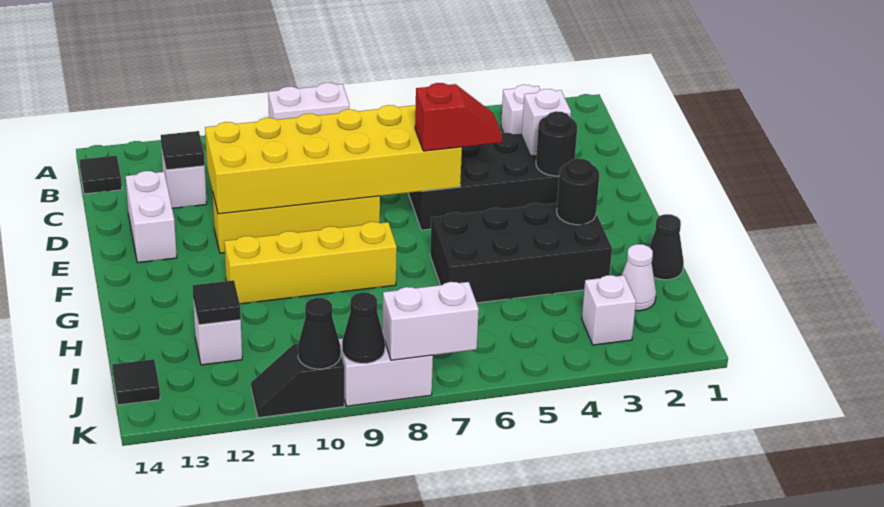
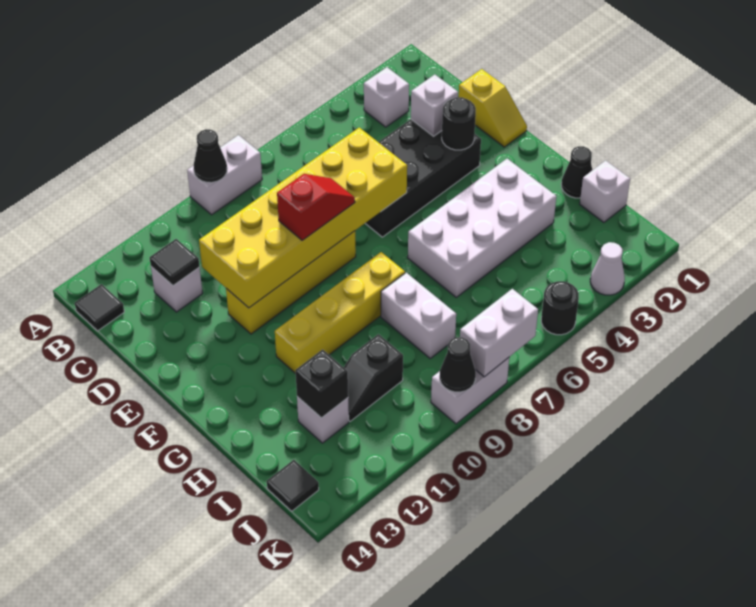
none -> yellow 1x2 slope [459,69,527,147]
white 1x2 brick [126,171,177,263] -> white 1x2 brick moved to [381,273,456,358]
red 1x2 slope [415,83,503,151] -> red 1x2 slope moved to [277,174,355,240]
black 2x4 brick [430,203,612,303] -> white 2x4 brick [408,159,556,297]
black 1x1 round brick [557,158,600,225] -> black 1x1 round brick moved to [541,281,579,335]
white 1x1 cone [621,244,656,311] -> white 1x1 cone moved to [590,242,625,295]
black 1x1 tile [192,280,241,325] -> black 1x1 brick [295,350,348,418]
white 1x1 brick [582,275,636,345] -> white 1x1 brick moved to [580,160,630,222]
black 1x2 slope [251,344,344,418] -> black 1x2 slope moved to [344,334,403,421]
black 1x1 cone [298,298,341,369] -> black 1x1 cone moved to [194,129,227,183]

